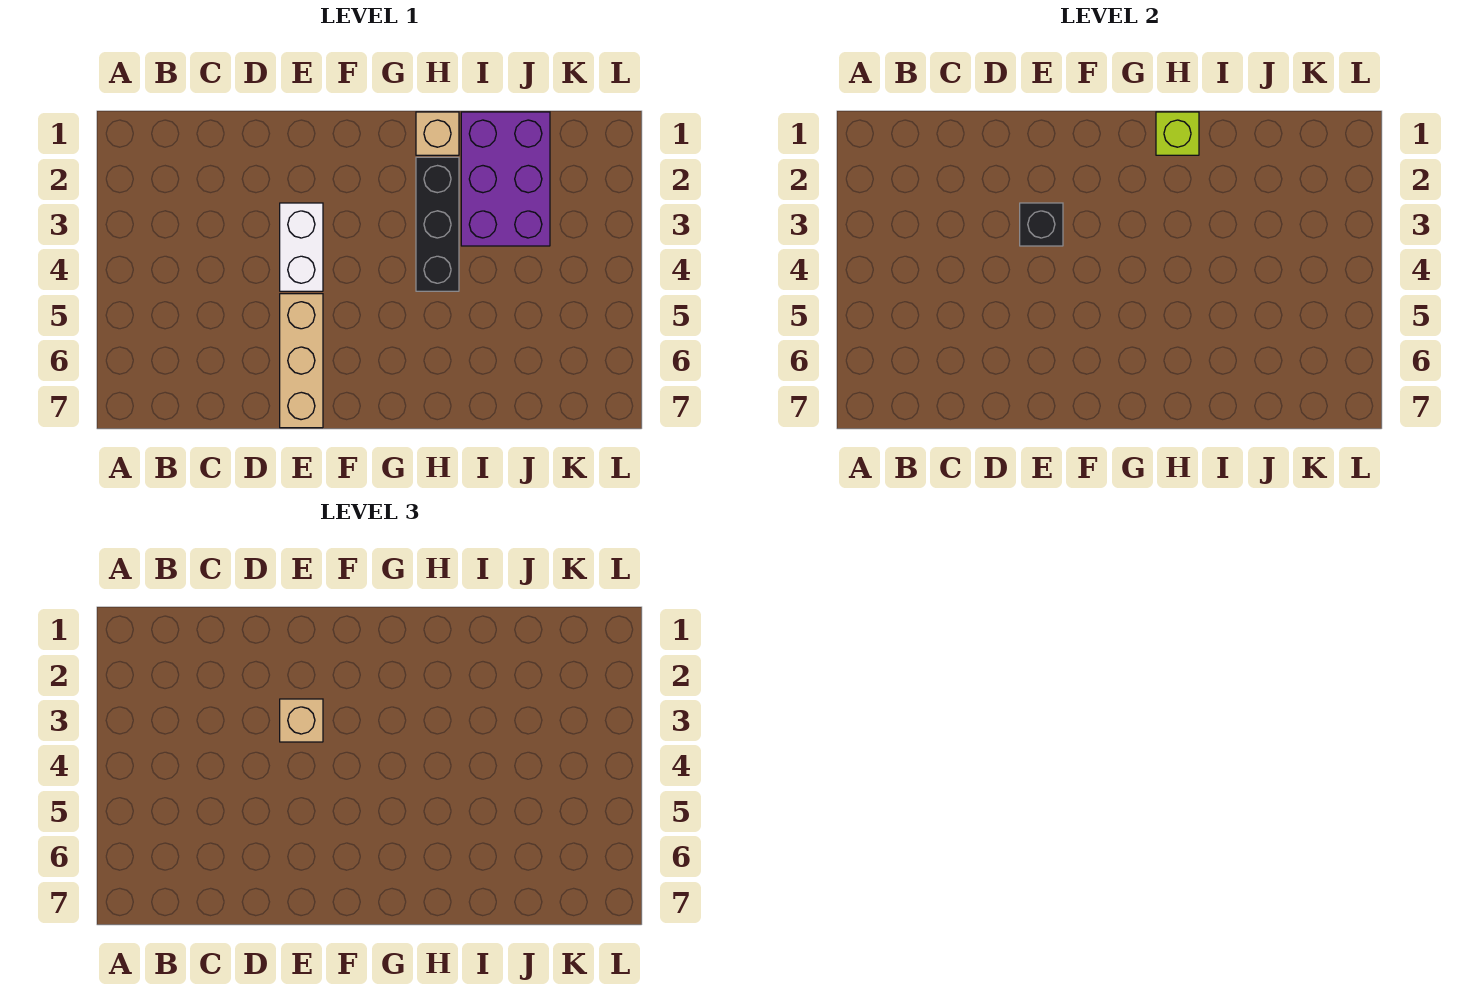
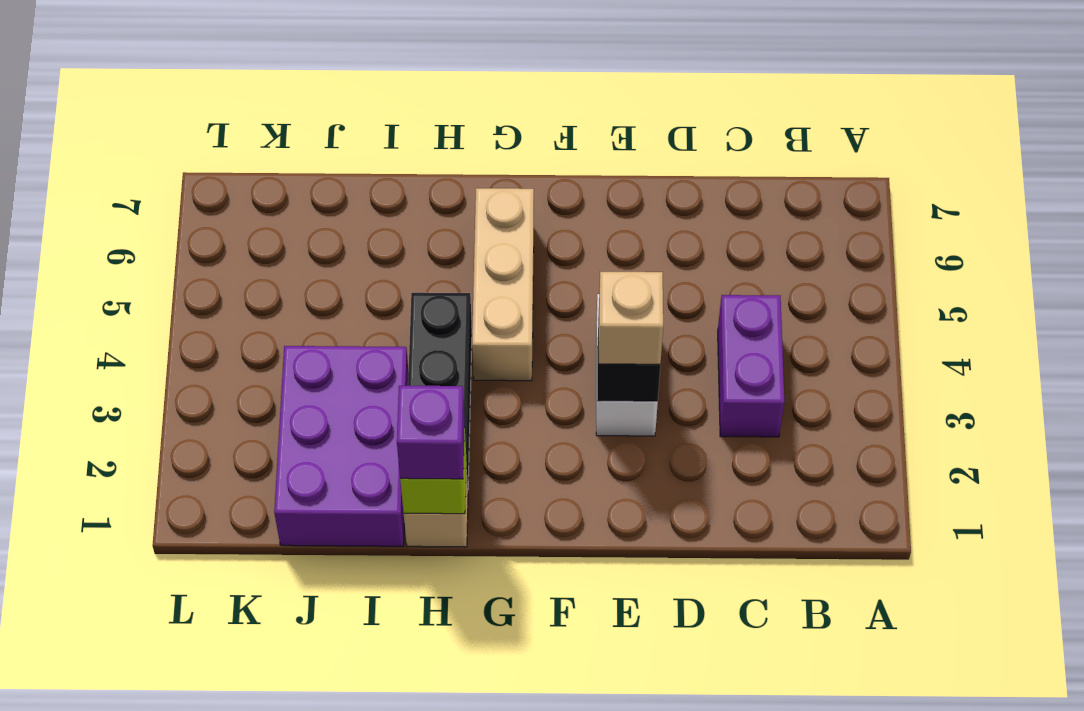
none -> purple 1x2 brick [718,295,784,437]
tan 1x3 brick [280,294,323,428] -> tan 1x3 brick moved to [472,188,534,381]
none -> purple 1x1 brick [397,386,465,479]

